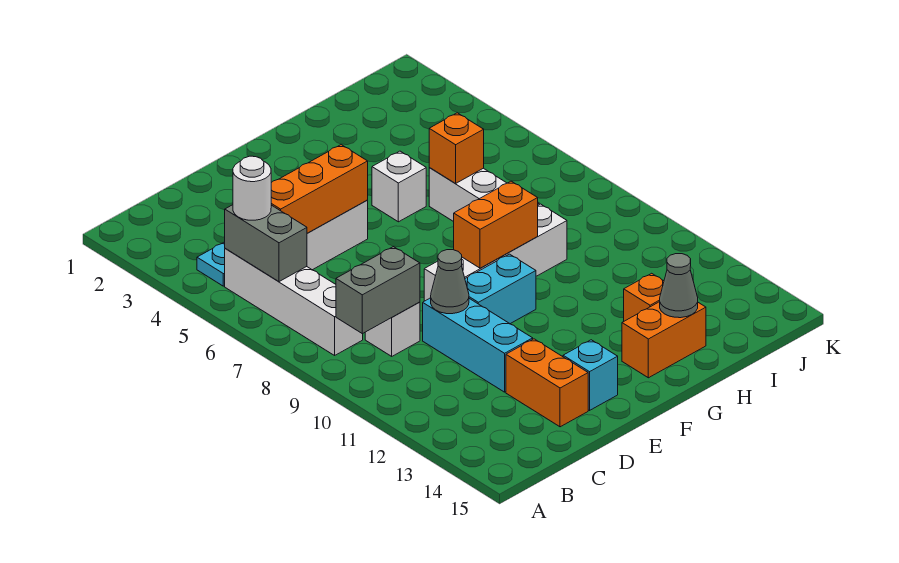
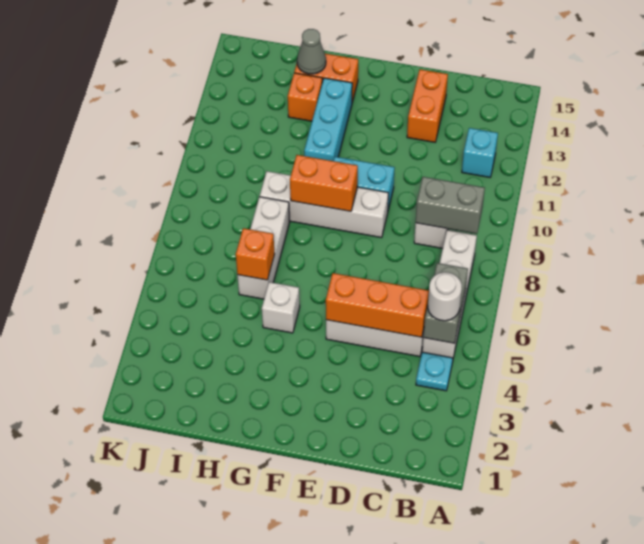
cyan 1x3 brick [423,298,533,392] -> cyan 1x3 brick moved to [304,78,352,161]
grey 1x1 cone [431,250,469,314] -> none
cyan 1x1 brick [563,340,618,410] -> cyan 1x1 brick moved to [462,128,498,177]

